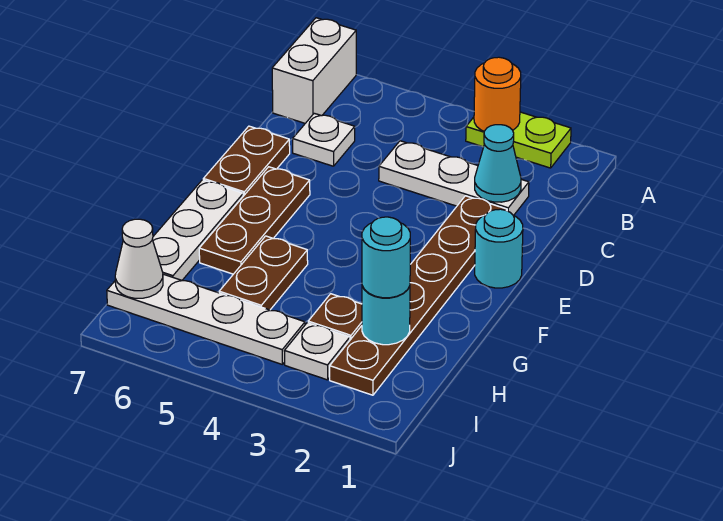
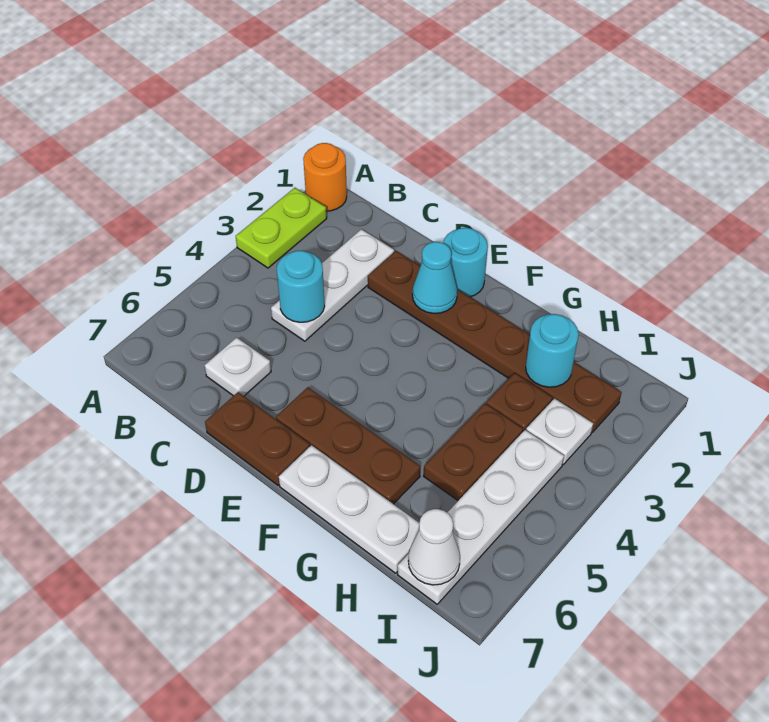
orange 1x1 round brick [474,57,521,131] -> orange 1x1 round brick moved to [303,143,347,211]
white 1x2 brick [272,18,356,123] -> none
cyan 1x1 cone [475,125,521,202] -> cyan 1x1 cone moved to [412,242,457,313]
brown 1x2 plate [219,236,308,310] -> brown 1x2 plate turned to [424,403,523,500]
cyan 1x1 round brick [362,217,410,298] -> cyan 1x1 round brick moved to [277,251,325,322]

